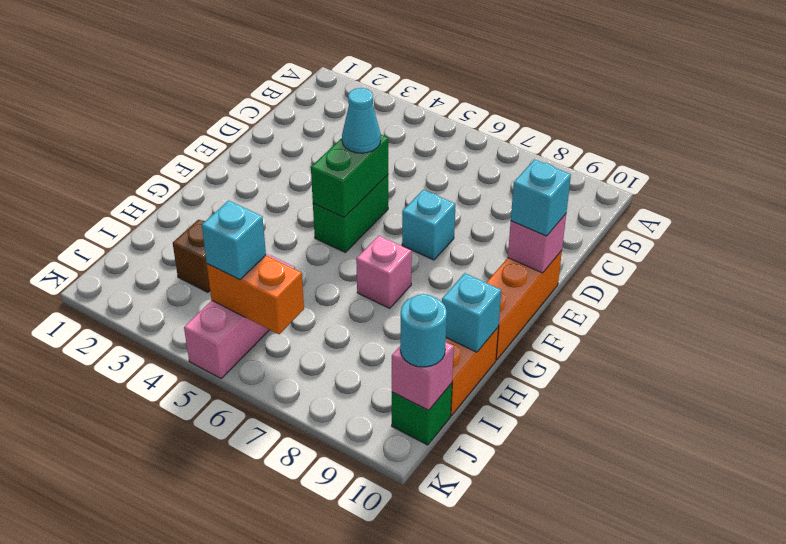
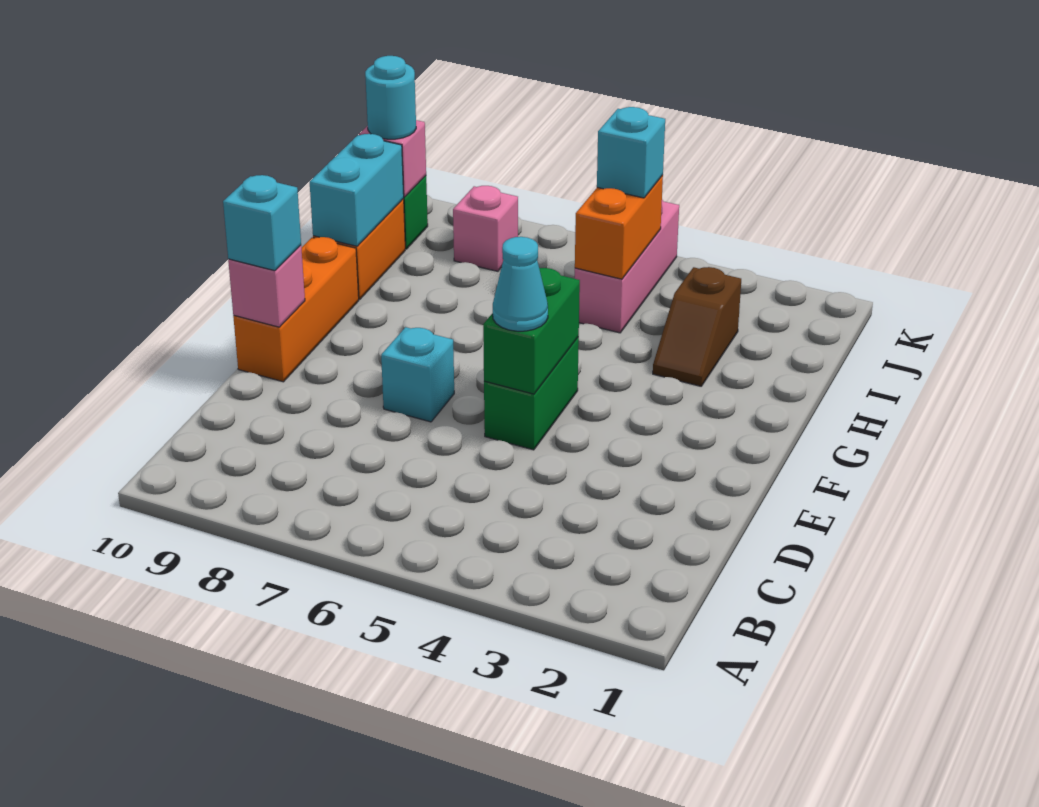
pink 1x1 brick [356,236,412,308] -> pink 1x1 brick moved to [453,186,518,271]
cyan 1x1 brick [442,273,501,352] -> cyan 1x2 brick [310,134,404,246]
orange 1x2 brick [207,255,304,334] -> orange 1x2 brick turned to [575,175,663,279]

